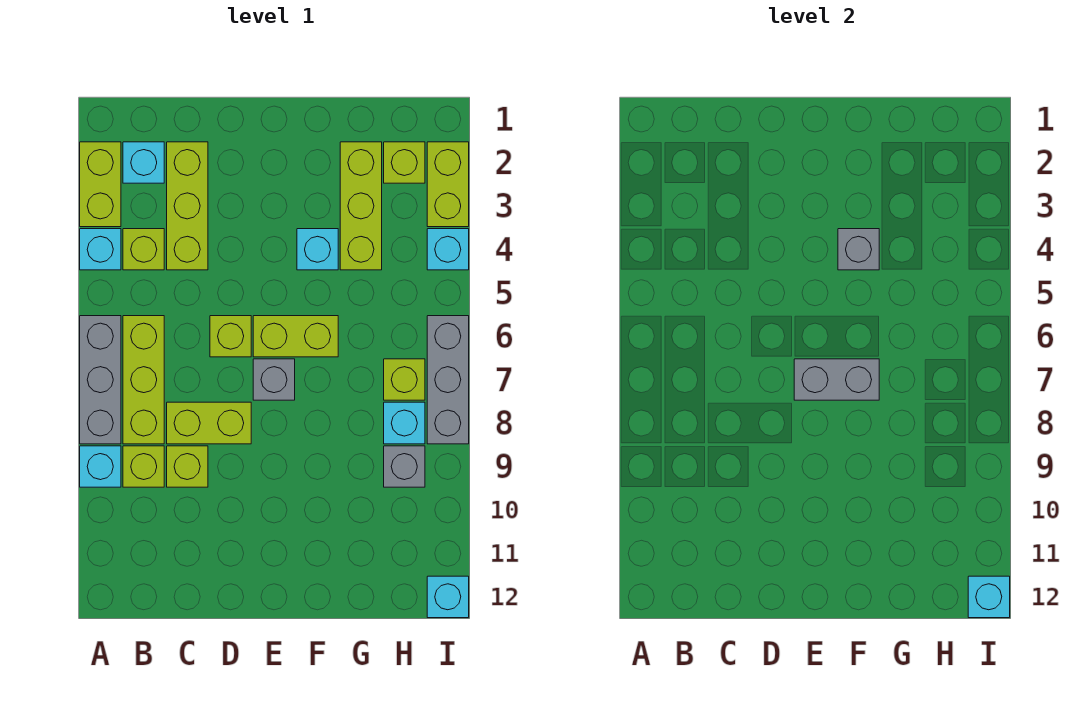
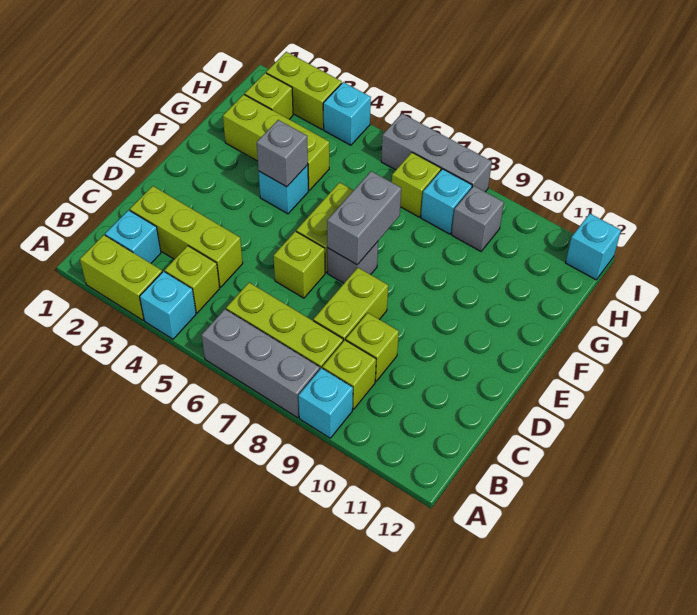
cyan 1x1 brick [968,576,1010,618] -> none

